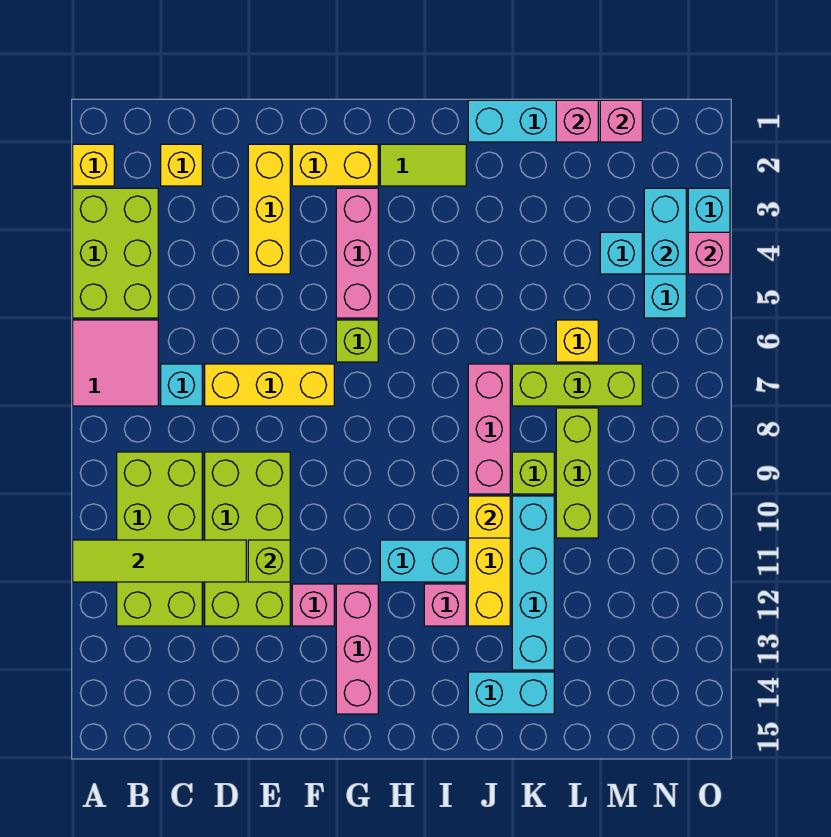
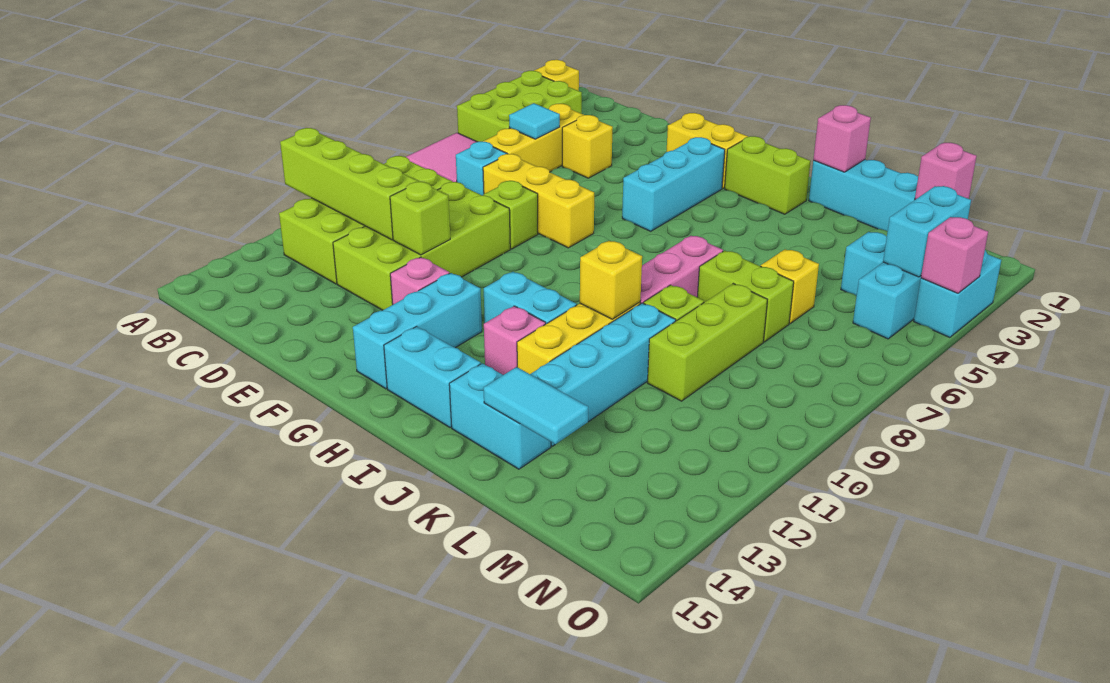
lime 1x4 tile [73,540,246,582] -> lime 1x4 brick [280,128,419,240]
yellow 1x1 brick [161,144,202,186] -> yellow 1x1 brick moved to [562,115,613,178]
none -> cyan 1x1 tile [509,103,560,139]
yellow 1x3 brick [248,144,290,274] -> yellow 1x3 brick moved to [483,104,583,172]
pink 1x3 brick [336,188,378,318] -> cyan 1x3 brick [622,137,725,231]
lime 1x1 brick [336,320,378,362] -> lime 1x1 brick moved to [484,181,538,249]
pink 1x3 brick [336,584,378,714] -> cyan 1x3 brick [353,273,482,389]
lime 1x2 tile [380,144,466,186] -> lime 1x2 brick [725,136,811,214]
none -> cyan 1x2 brick [384,326,481,428]
lime 1x3 brick [512,364,642,406] -> lime 1x2 brick [697,251,794,342]
none -> cyan 1x2 tile [483,367,588,444]
pink 1x1 brick [556,100,598,142] -> pink 1x1 brick moved to [813,105,871,172]

